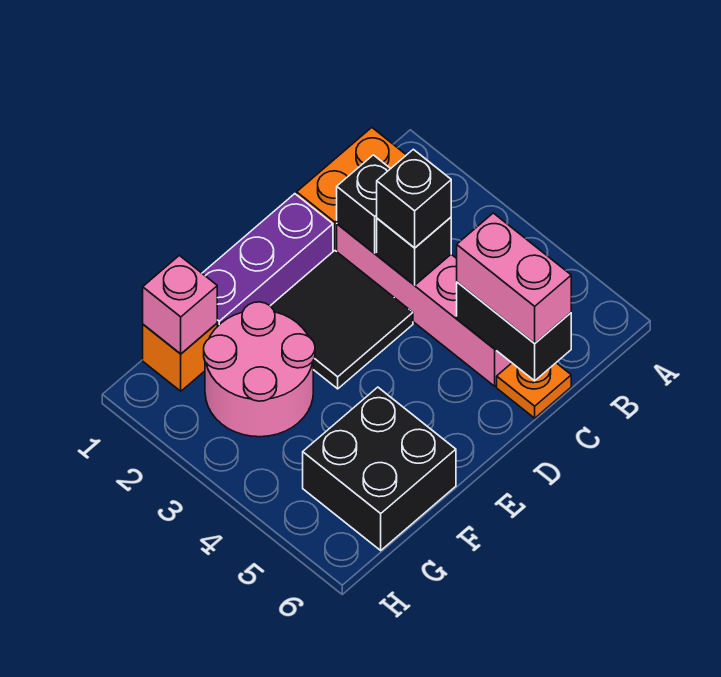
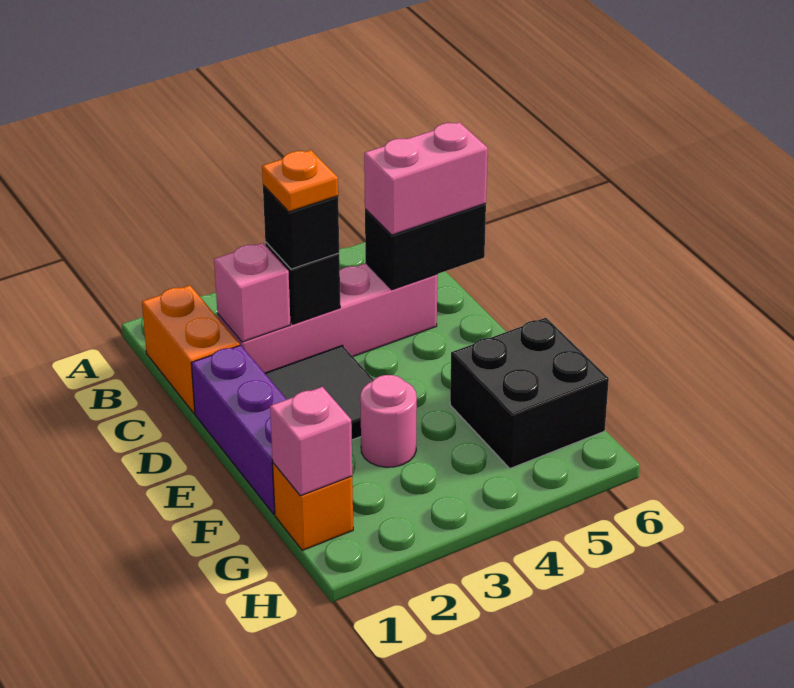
black 1x1 brick [337,155,391,253] -> pink 1x1 brick [214,243,290,342]
orange 1x1 plate [497,363,571,418] -> orange 1x1 plate moved to [262,150,338,212]
pink 2x2 round brick [204,302,315,437] -> pink 1x1 round brick [360,375,417,467]

